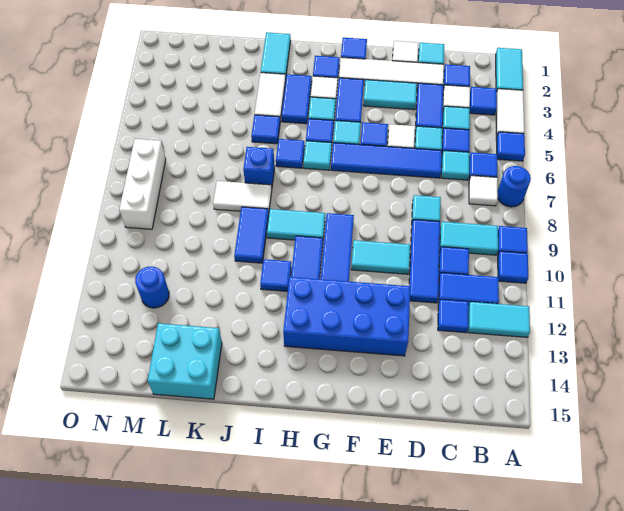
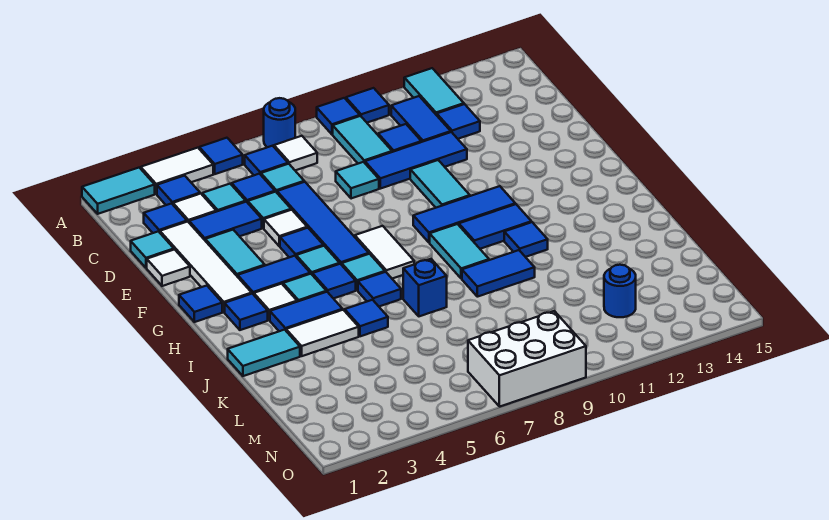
blue 2x4 brick [283,277,410,356] -> none
white 1x2 tile [213,181,272,211] -> white 1x2 tile moved to [355,226,414,279]
cyan 2x2 brick [148,323,222,399] -> none
white 1x3 brick [119,139,166,229] -> white 2x3 brick [468,311,586,407]

